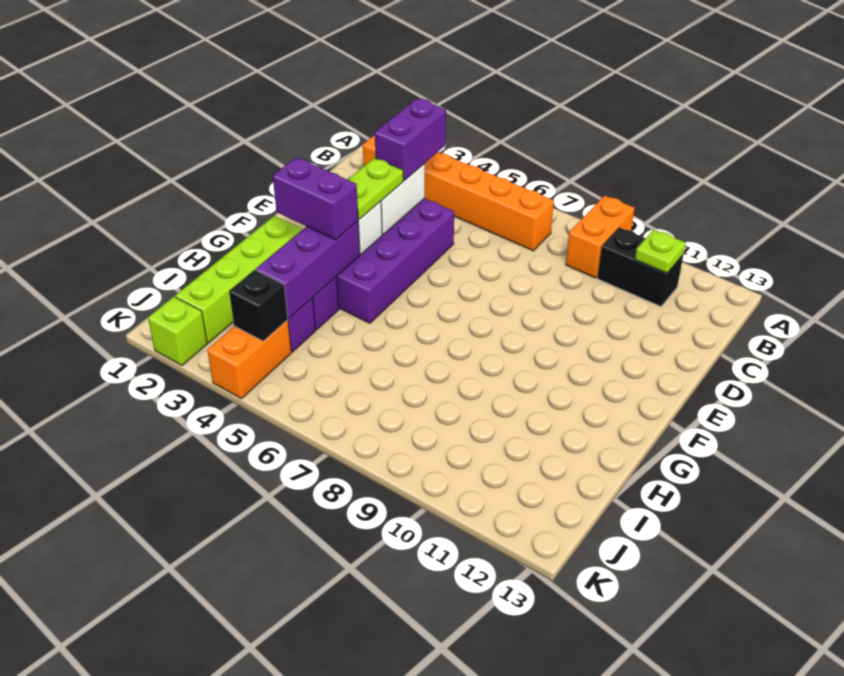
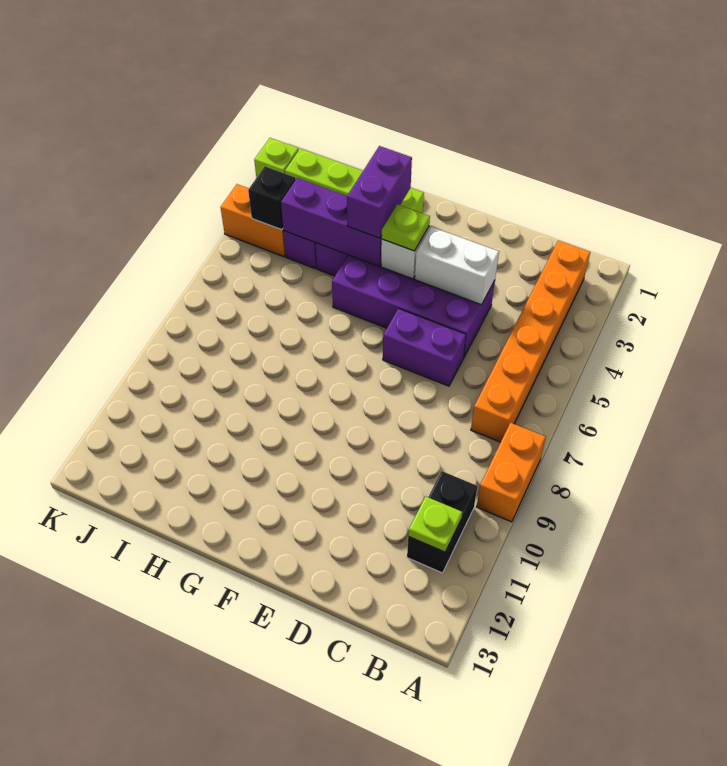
orange 1x2 brick [566,196,635,278] -> orange 1x2 brick turned to [477,423,546,522]
purple 1x2 brick [375,98,446,181] -> purple 1x2 brick moved to [383,308,466,386]
lime 1x2 plate [348,158,403,219] -> lime 1x1 plate [382,204,430,251]

